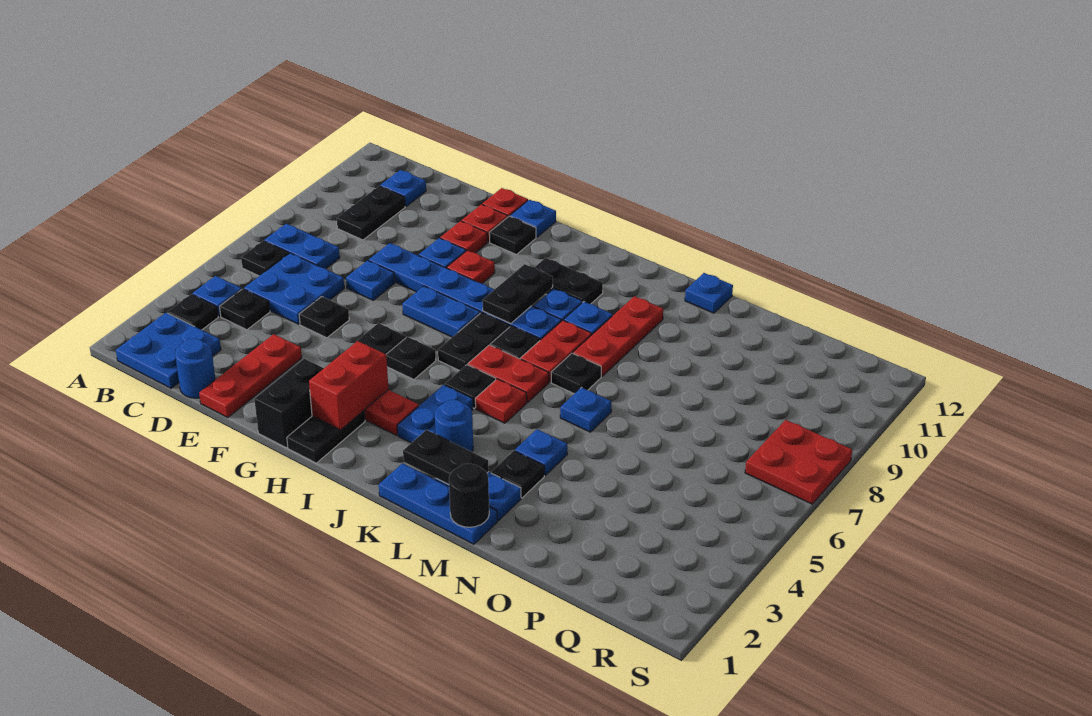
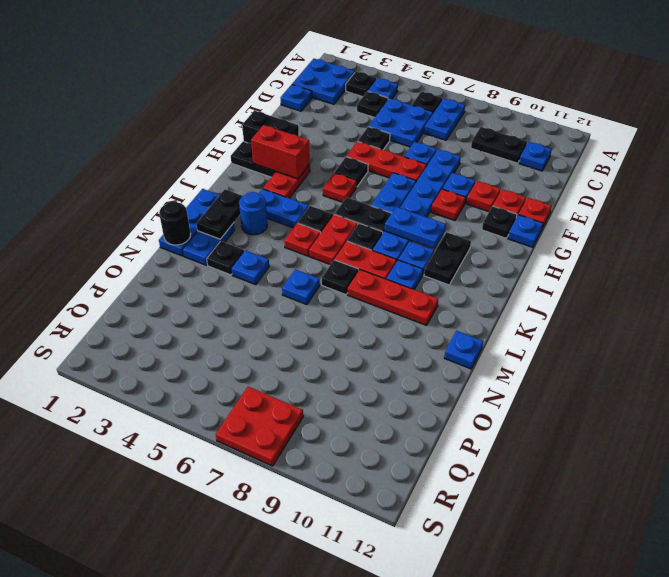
blue 1x1 round brick [175,339,216,398] -> blue 1x1 plate [281,85,312,111]
red 1x3 plate [199,334,302,418] -> red 1x3 plate moved to [346,141,427,182]
black 1x1 plate [386,337,436,380] -> red 1x1 plate [323,173,357,202]
black 1x2 plate [482,264,553,324] -> blue 1x2 plate [385,207,446,249]

